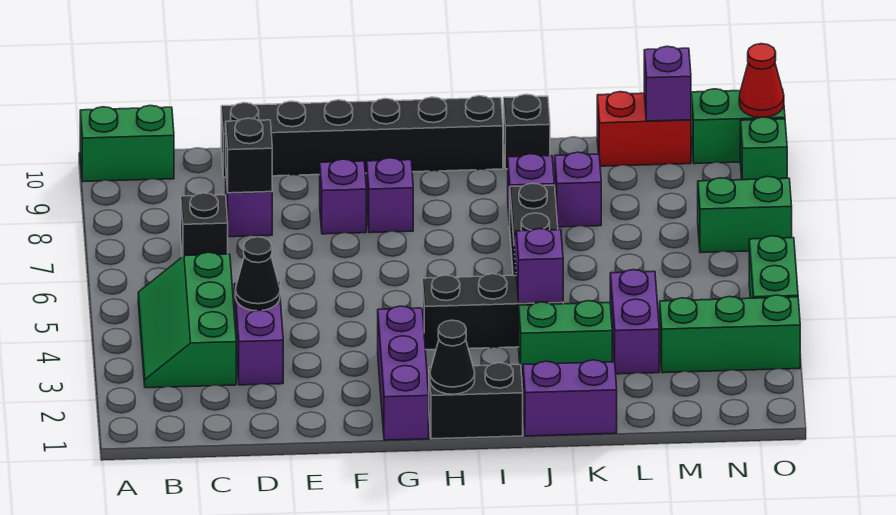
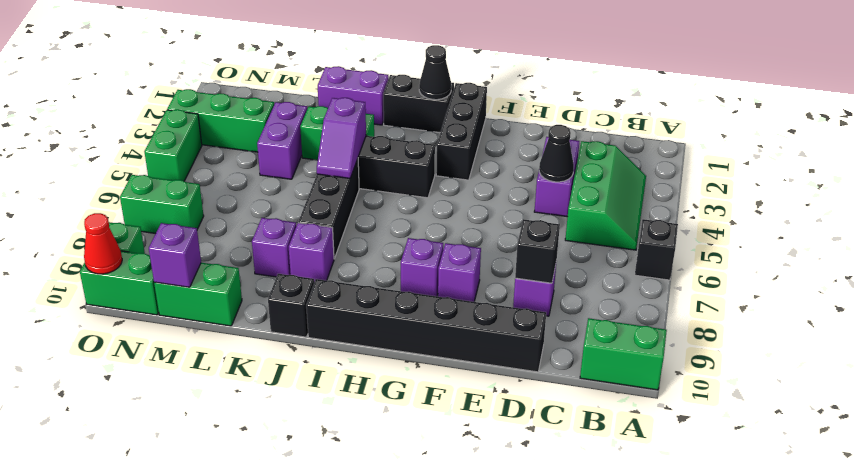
black 1x1 brick [181,193,228,257] -> black 1x1 brick moved to [635,219,678,280]
purple 1x3 brick [378,306,429,440] -> black 1x3 brick [436,83,487,180]
red 1x2 brick [597,92,691,166] -> green 1x2 brick [154,263,242,326]

